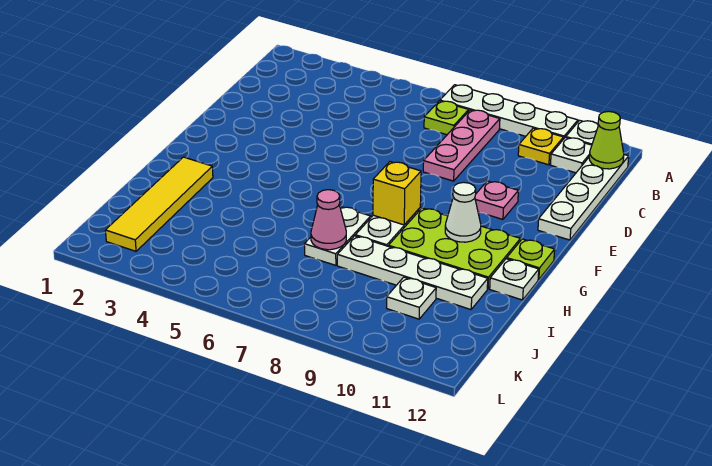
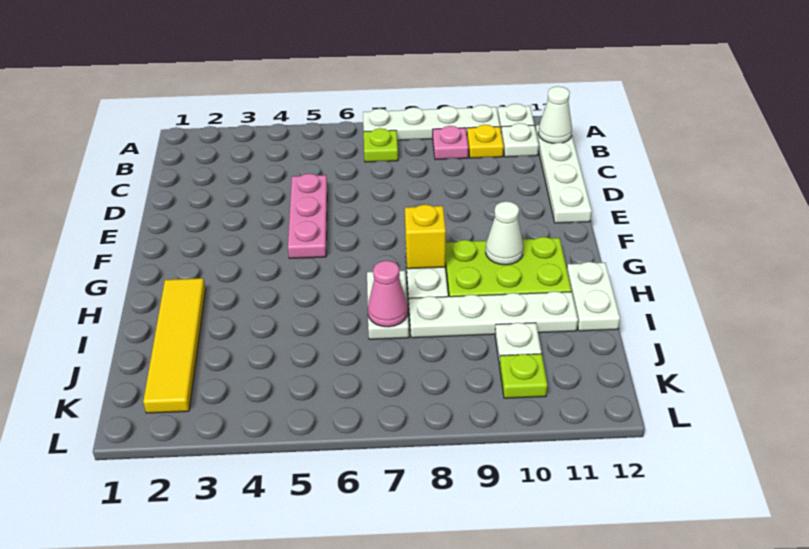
pink 1x3 plate [423,110,500,181] -> pink 1x3 plate moved to [288,174,327,258]
lime 1x1 cone [589,111,624,169] -> white 1x1 cone [538,86,572,143]
pink 1x1 plate [475,181,518,219] -> pink 1x1 plate moved to [433,126,468,159]
lime 1x1 plate [507,239,555,280] -> lime 1x1 plate moved to [500,354,547,398]
white 1x1 plate [490,259,539,300] -> white 1x2 plate [567,262,620,331]

